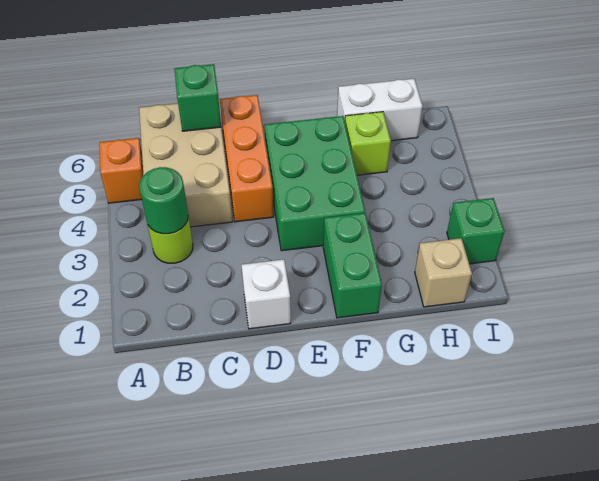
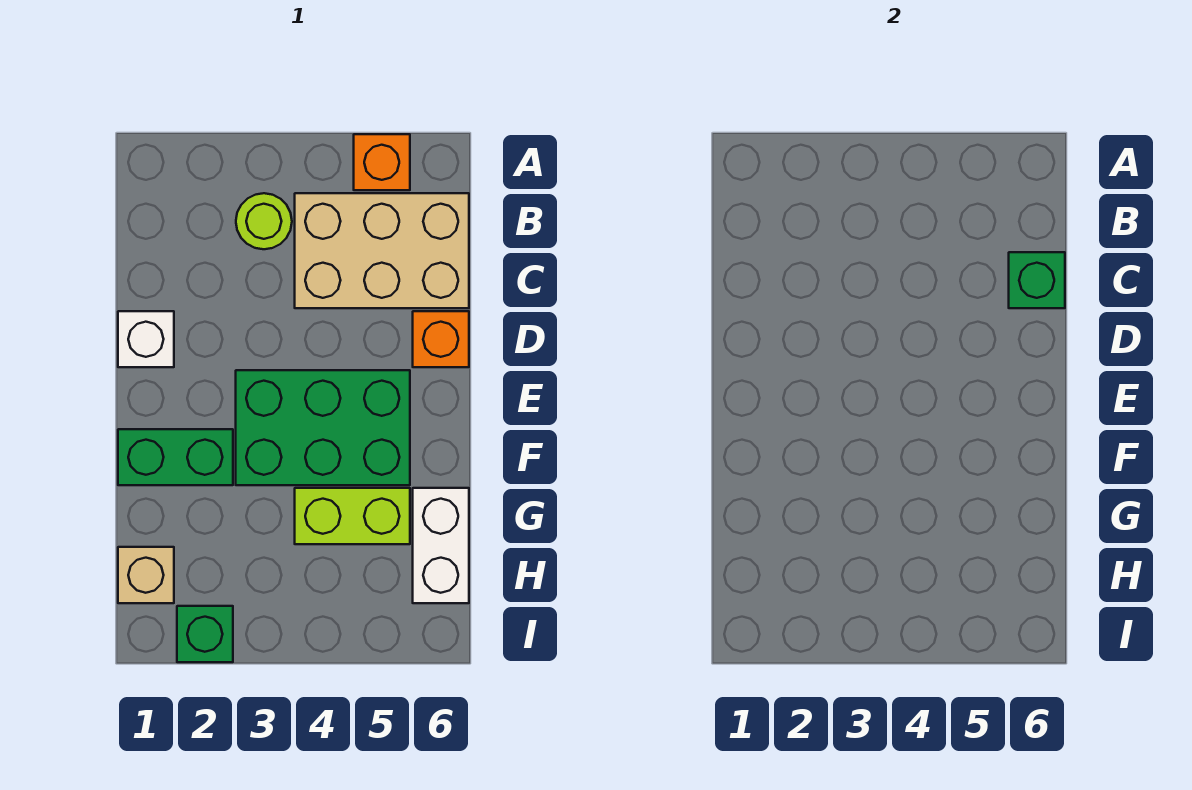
green 1x1 round brick [139,167,188,234] -> none
orange 1x3 brick [220,95,274,222] -> orange 1x1 brick [413,311,469,367]
lime 1x1 brick [345,112,391,175] -> lime 1x2 brick [295,488,410,544]

